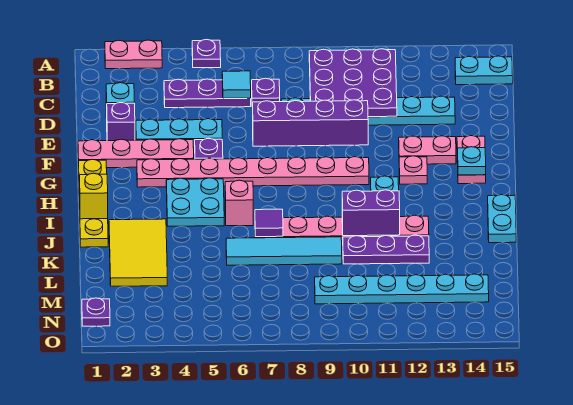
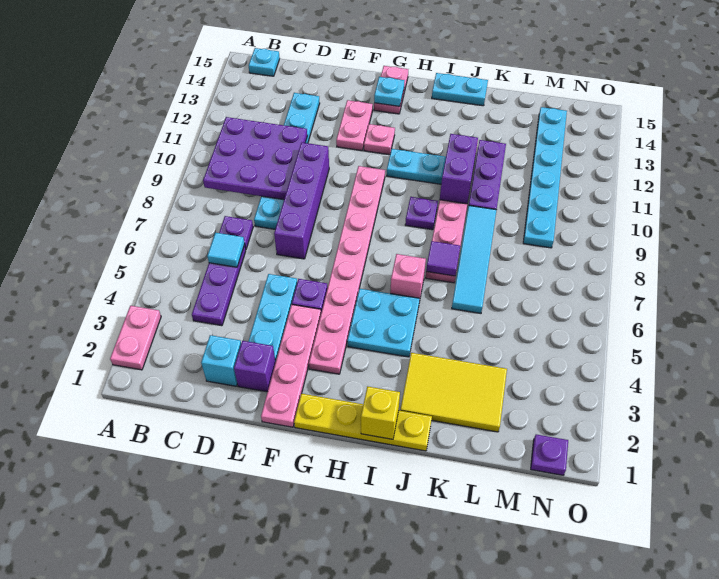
purple 1x1 plate [192,39,221,68] -> purple 1x1 plate moved to [405,197,438,230]
cyan 1x2 plate [455,56,513,85] -> cyan 1x1 plate [249,48,280,76]
pink 1x2 plate [457,136,486,184] -> pink 1x2 plate turned to [374,66,408,114]

